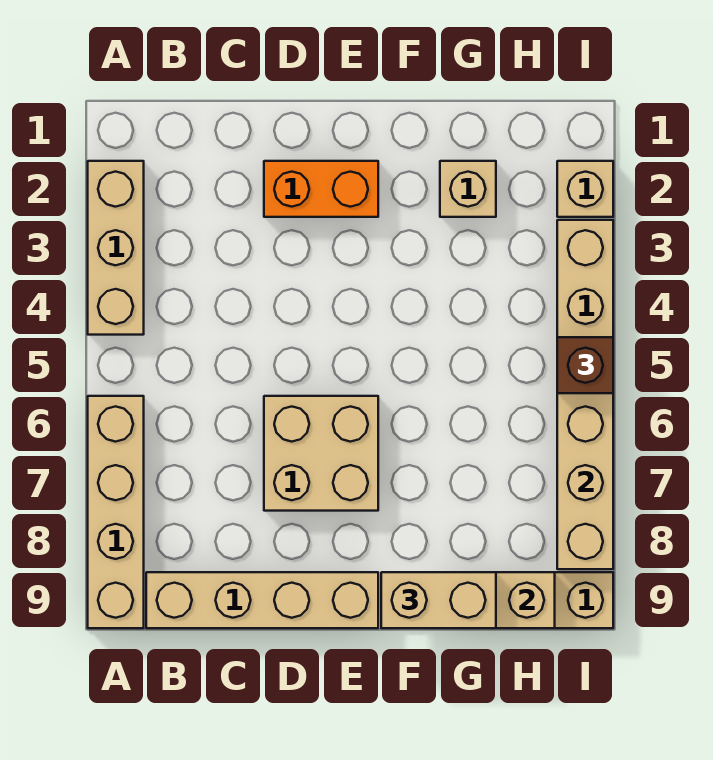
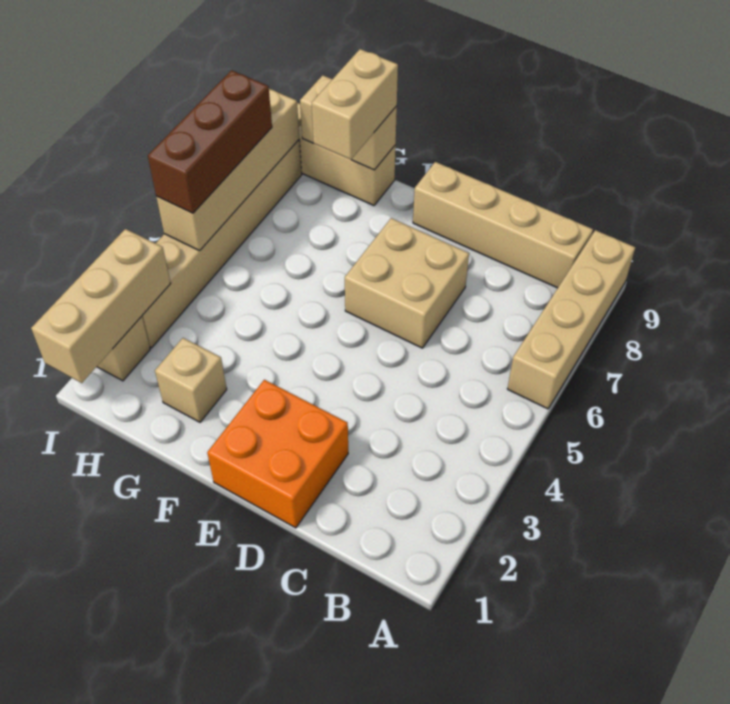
tan 1x3 brick [88,161,144,335] -> tan 1x3 brick moved to [31,229,171,383]
orange 1x2 brick [264,161,378,217] -> orange 2x2 brick [207,380,348,528]
tan 1x2 brick [381,572,496,628] -> tan 1x2 brick turned to [312,49,398,160]
brown 1x1 brick [557,337,613,393] -> brown 1x3 brick [148,70,272,213]

